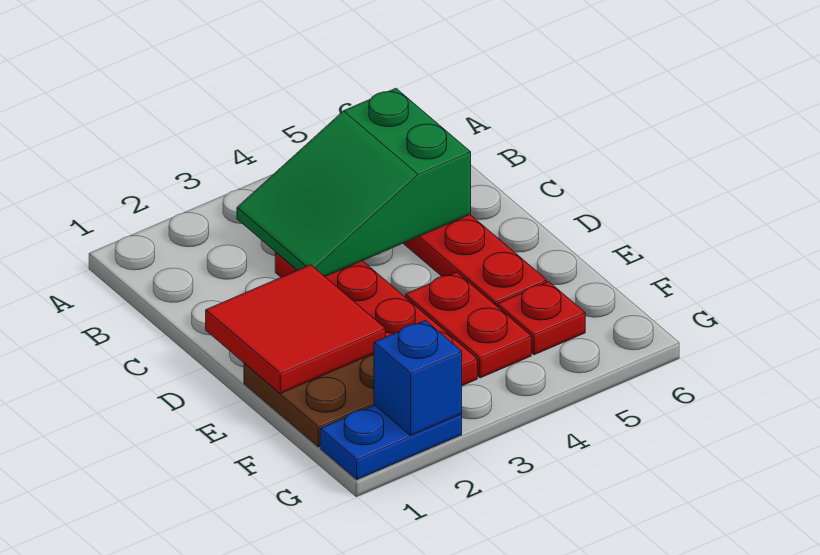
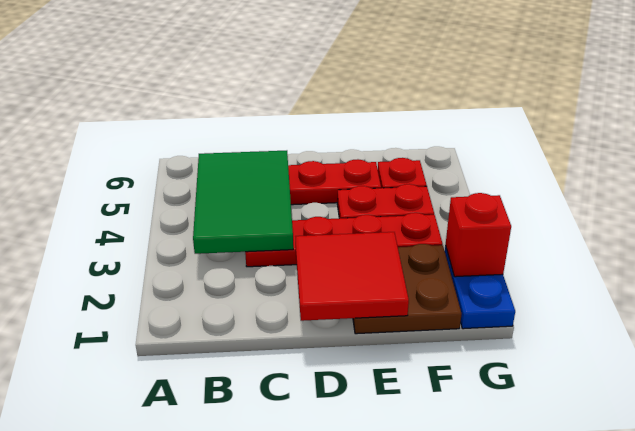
green 2x3 slope [237,88,471,276] -> green 2x3 tile [193,151,293,254]
blue 1x1 brick [374,320,462,435] -> red 1x1 brick [445,193,511,277]

